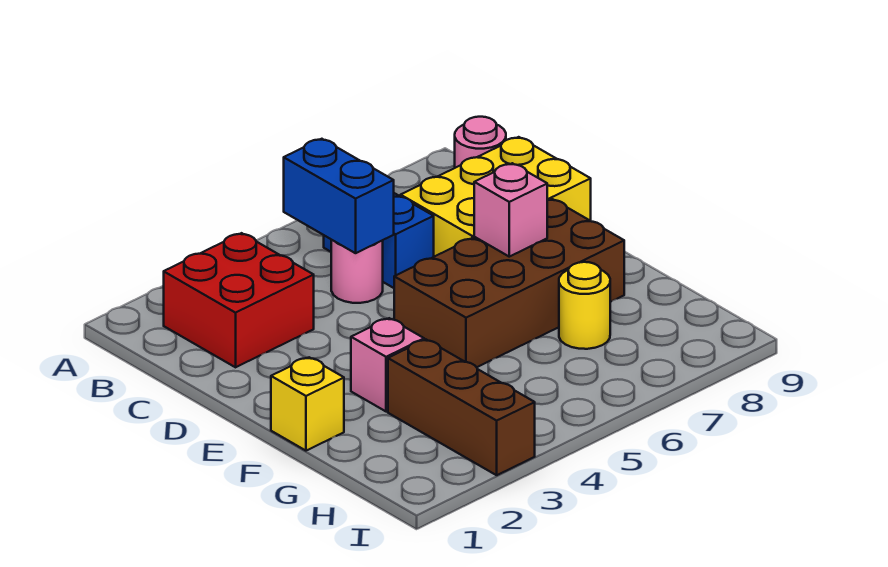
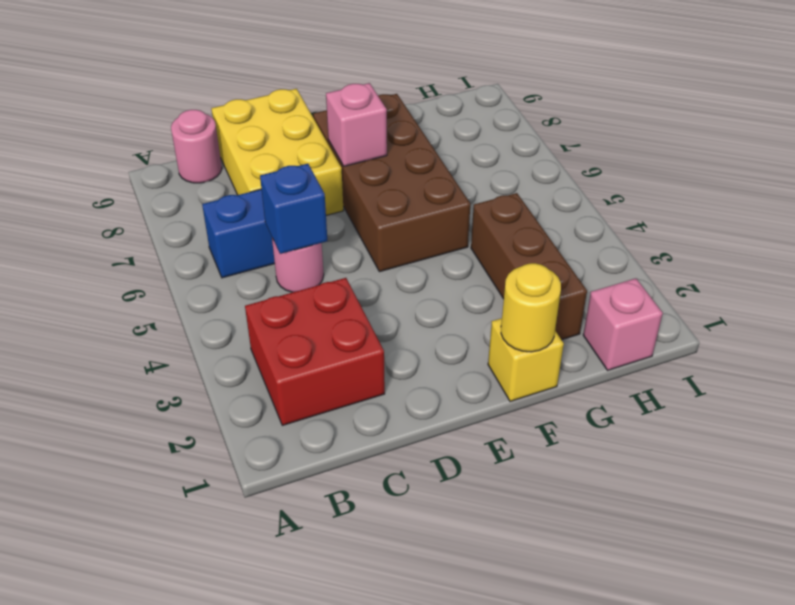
blue 1x2 brick [284,139,394,253] -> blue 1x1 brick [260,164,327,254]
pink 1x1 brick [351,318,424,412] -> pink 1x1 brick moved to [583,278,663,370]
brown 1x3 brick [388,340,535,475] -> brown 1x3 brick turned to [471,193,587,340]
yellow 1x1 round brick [559,262,610,349] -> yellow 1x1 round brick moved to [501,263,561,352]

